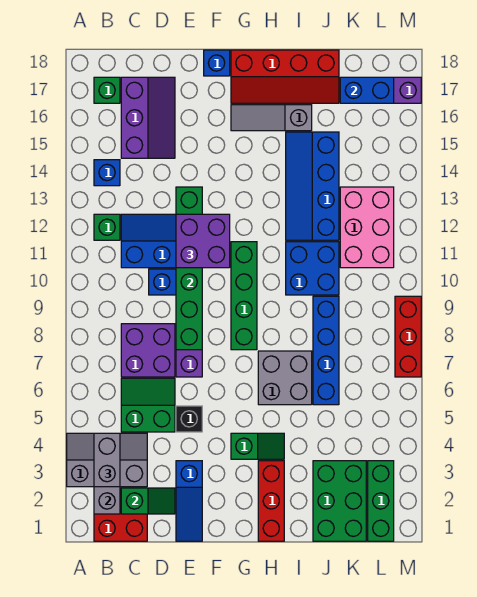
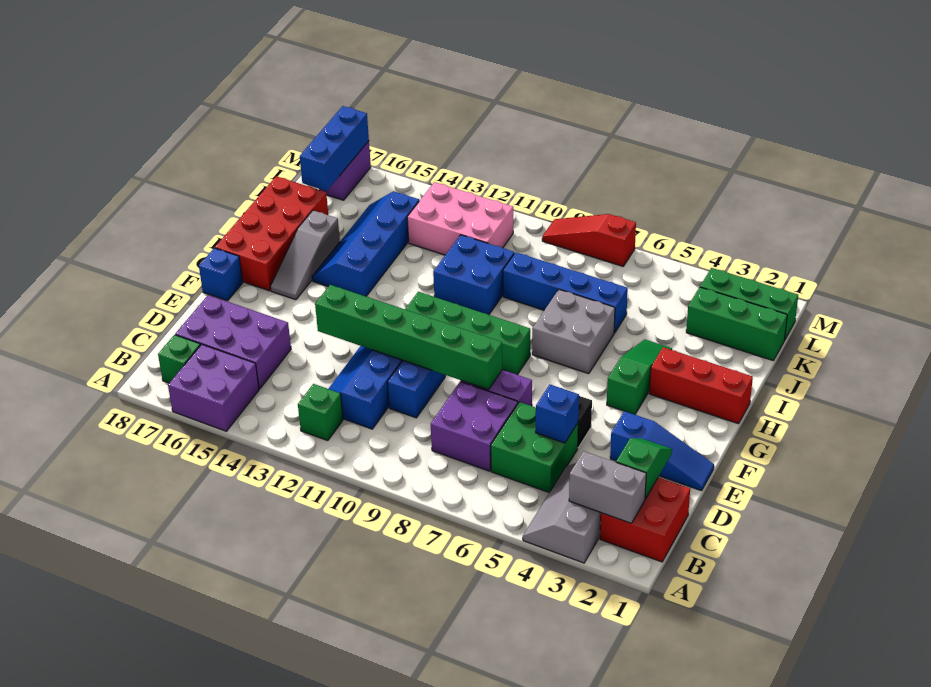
grey 1x2 brick [94,433,120,487] -> none
blue 1x1 brick [94,160,120,186] -> blue 1x1 brick moved to [536,385,579,443]
green 2x2 slope [121,378,175,432] -> green 2x2 brick [491,402,578,493]
purple 2x3 slope [121,77,175,158] -> purple 2x3 brick [175,295,291,389]
purple 2x2 brick [176,214,230,268] -> purple 2x2 brick moved to [168,344,259,431]
green 1x2 slope [231,433,284,459] -> green 1x3 slope [607,339,672,415]
red 2x4 slope [231,50,339,103] -> red 2x4 brick [215,176,328,291]
blue 2x4 slope [286,132,339,240] -> blue 2x4 slope turned to [312,191,419,296]
green 2x3 brick [313,461,366,541] -> green 1x3 brick [686,287,787,361]
blue 1x2 brick [340,77,394,103] -> blue 1x3 brick [300,106,369,191]
red 1x3 brick [395,296,421,377] -> red 1x3 slope [542,214,636,266]

